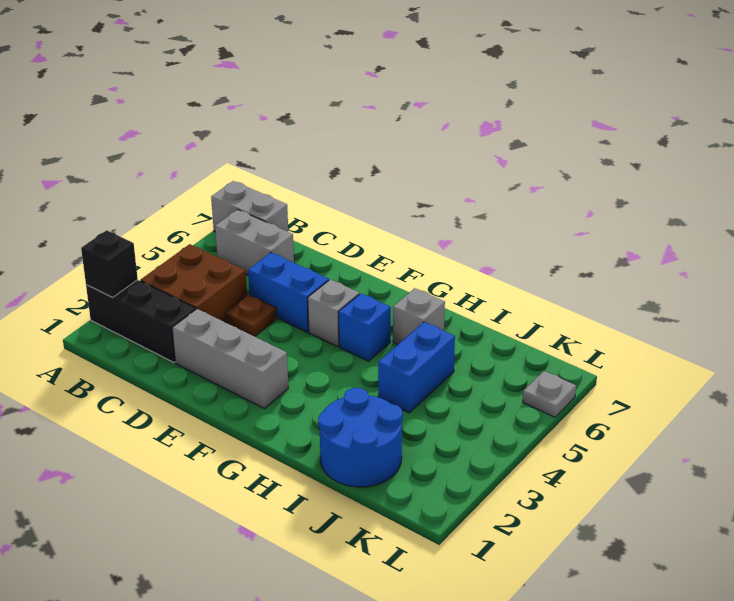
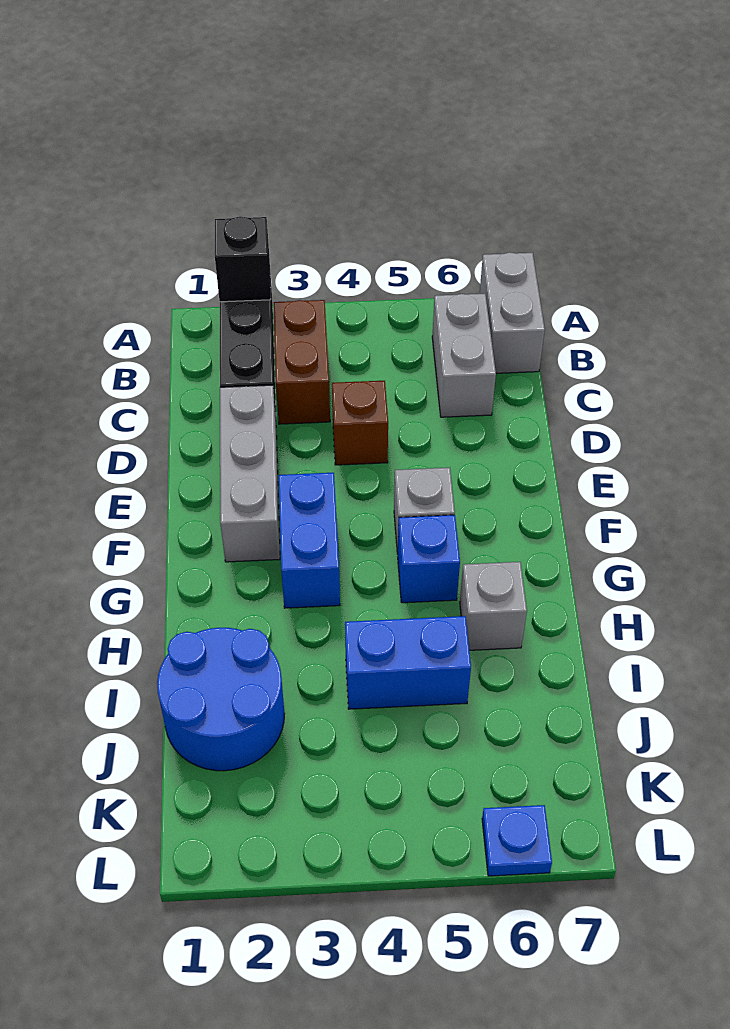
brown 2x2 brick [140,244,247,323] -> brown 1x2 brick [274,300,330,424]
brown 1x1 plate [225,295,277,337] -> brown 1x1 brick [332,381,388,465]
blue 1x2 brick [248,253,329,332] -> blue 1x2 brick moved to [279,473,340,608]
grey 1x1 plate [523,371,576,417] -> blue 1x1 plate [482,805,552,876]

